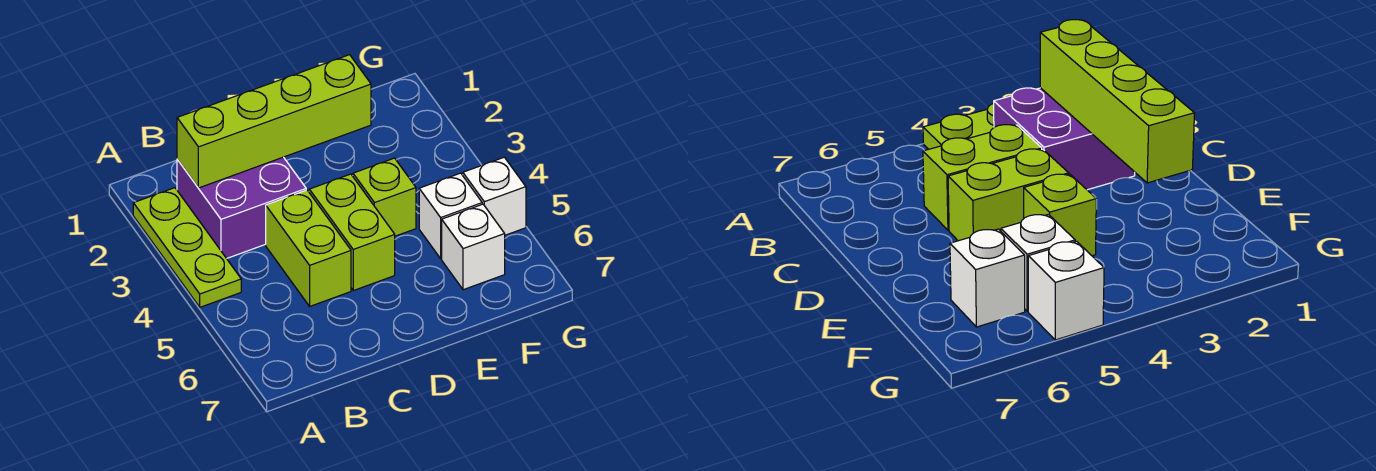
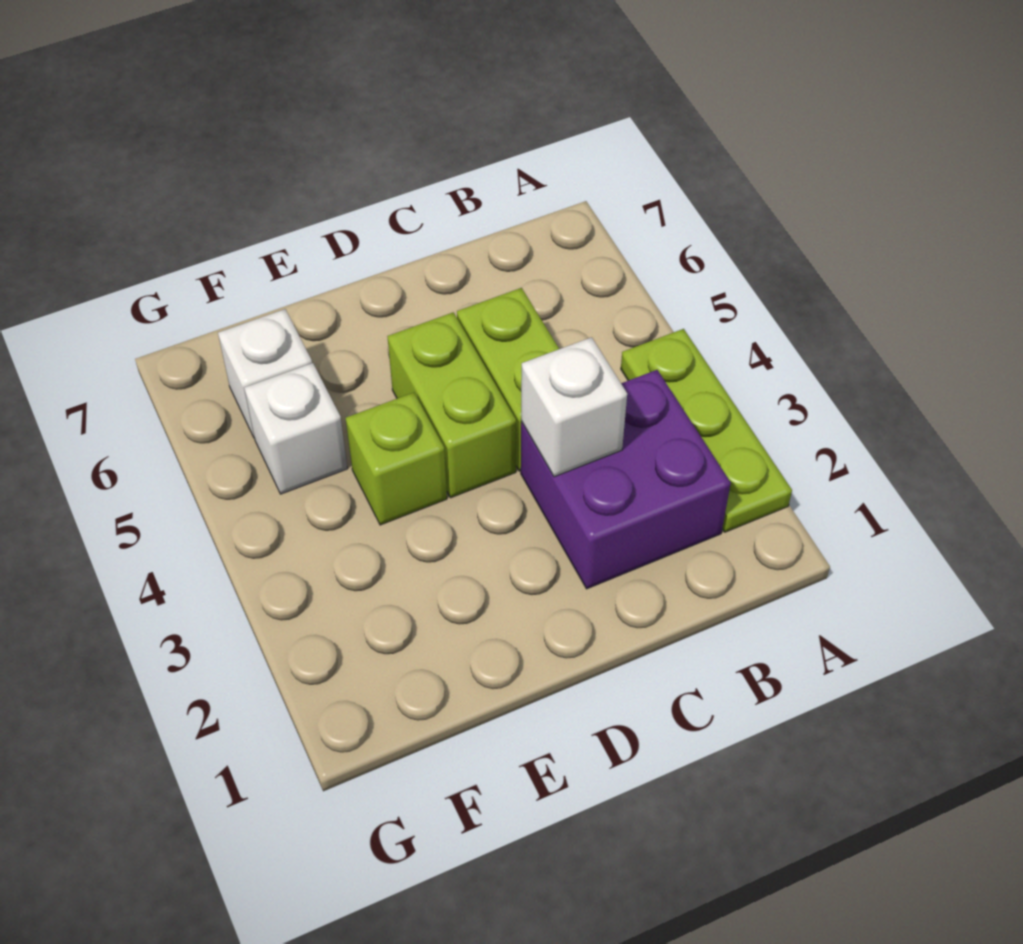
lime 1x4 brick [177,55,371,188] -> none
white 1x1 brick [463,157,526,235] -> white 1x1 brick moved to [521,337,627,477]

